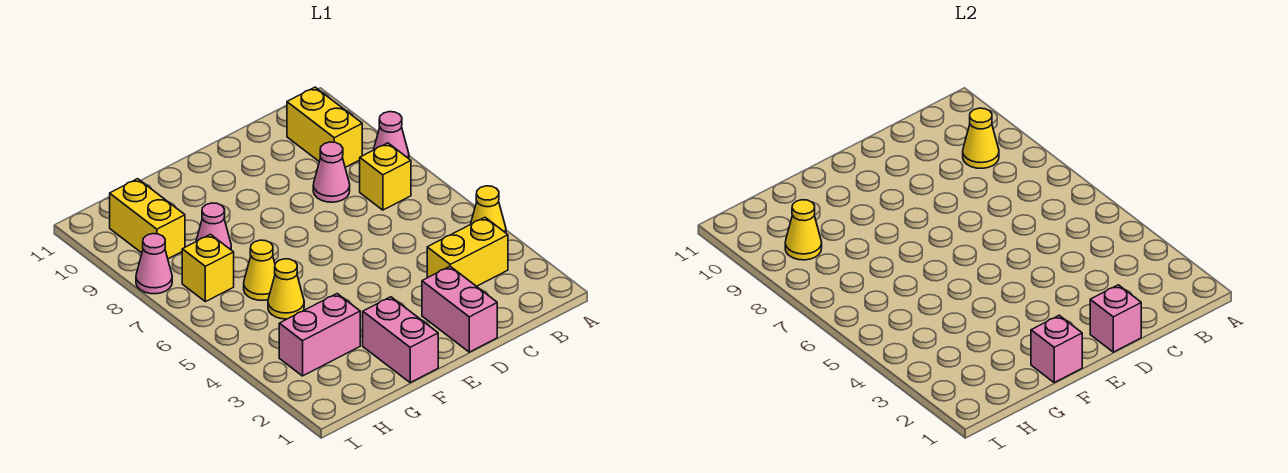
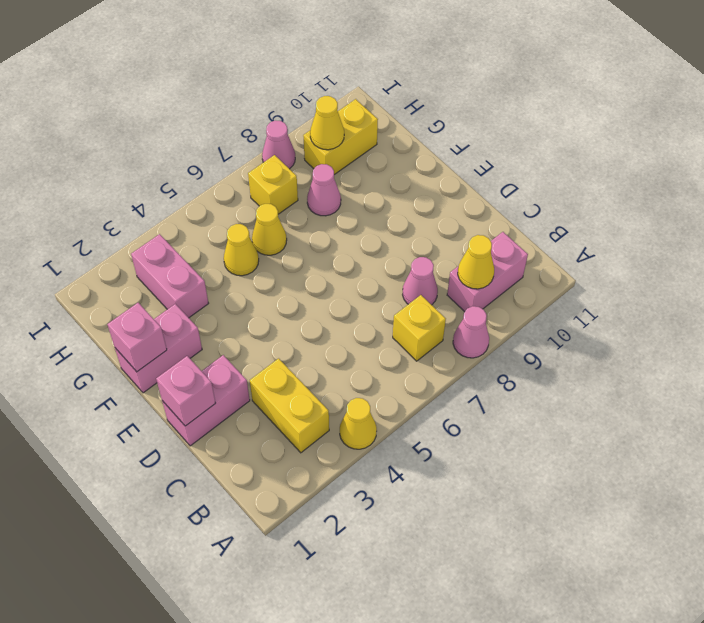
yellow 1x2 brick [287,87,362,167] -> pink 1x2 brick [447,232,528,312]

